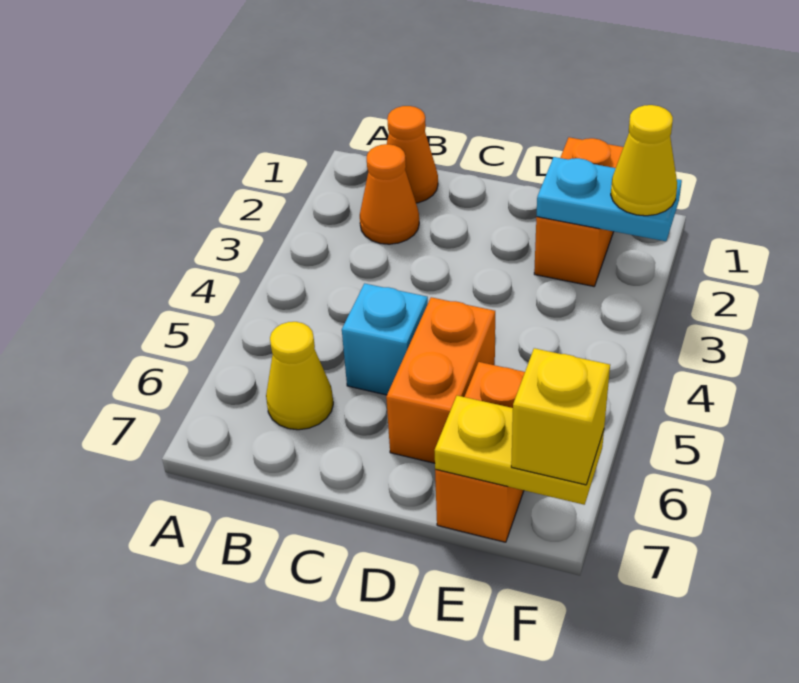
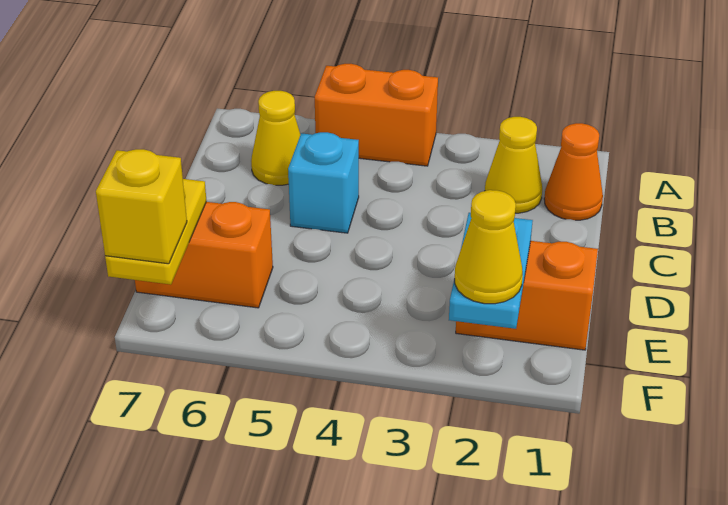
orange 1x1 cone [360,144,419,244] -> yellow 1x1 cone [485,117,542,213]
orange 1x2 brick [386,297,495,463] -> orange 1x2 brick moved to [315,64,438,166]

